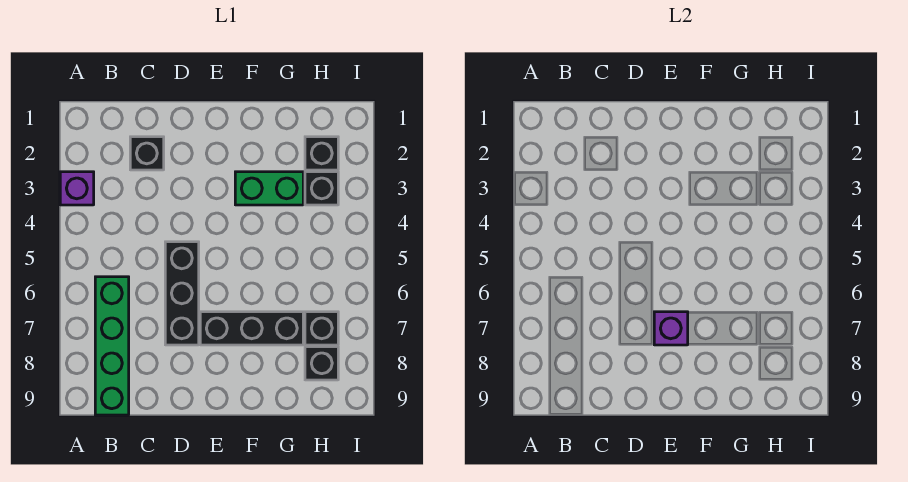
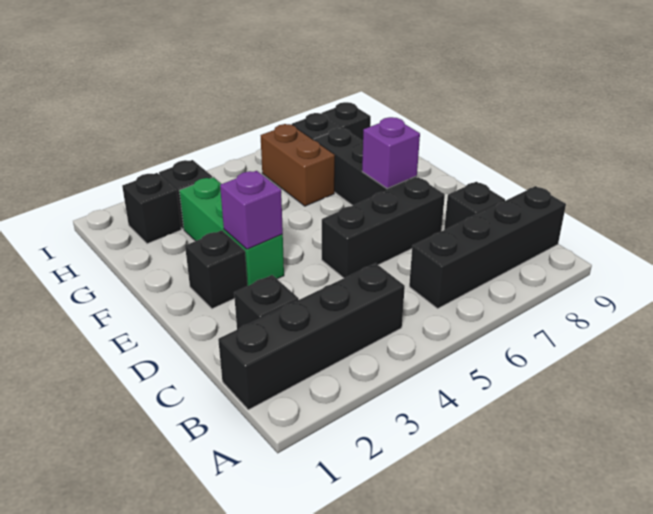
purple 1x1 brick [60,172,94,205] -> purple 1x1 brick moved to [220,171,283,249]
none -> black 1x4 brick [218,263,405,410]
green 1x4 brick [95,277,129,415] -> black 1x4 brick [409,186,566,309]
none -> black 1x1 brick [444,182,505,230]
none -> black 1x1 brick [185,230,247,309]
green 1x2 brick [235,172,303,205] -> green 1x3 brick [179,177,284,286]
none -> brown 1x2 brick [260,124,335,206]

